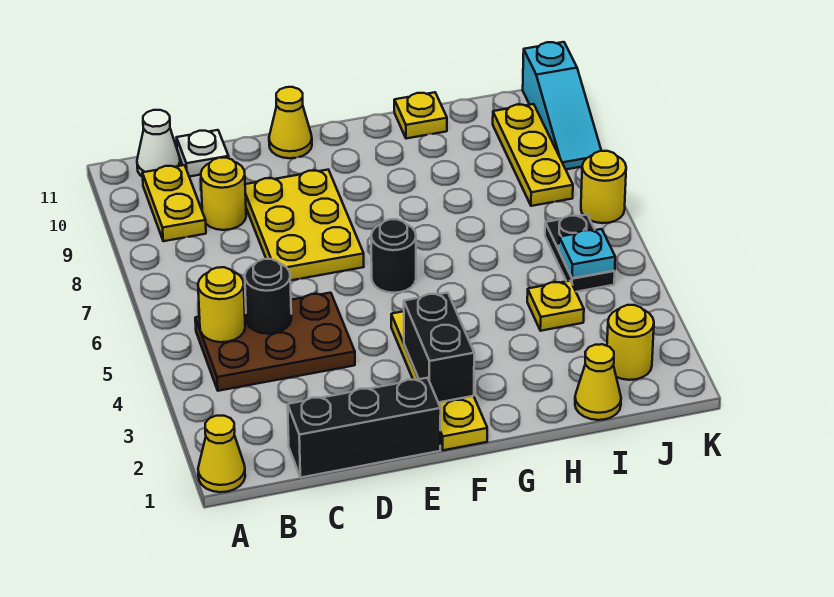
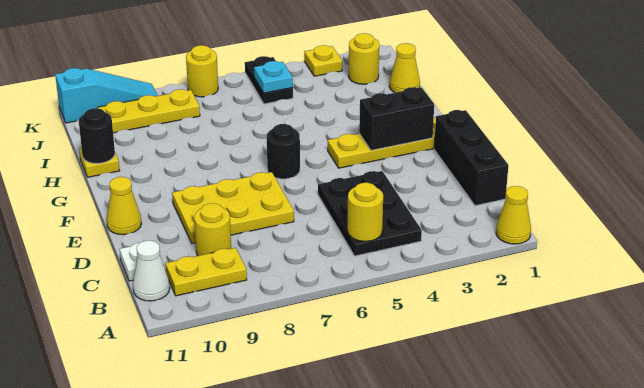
brown 2x3 plate [195,293,355,391] -> black 2x3 plate [318,171,422,256]
black 1x1 round brick [245,259,291,334] -> black 1x1 round brick moved to [79,108,115,164]
yellow 1x1 plate [527,281,584,331] -> yellow 1x1 plate moved to [304,45,342,76]
black 1x2 plate [545,215,615,292] -> black 1x2 plate turned to [245,56,293,104]

